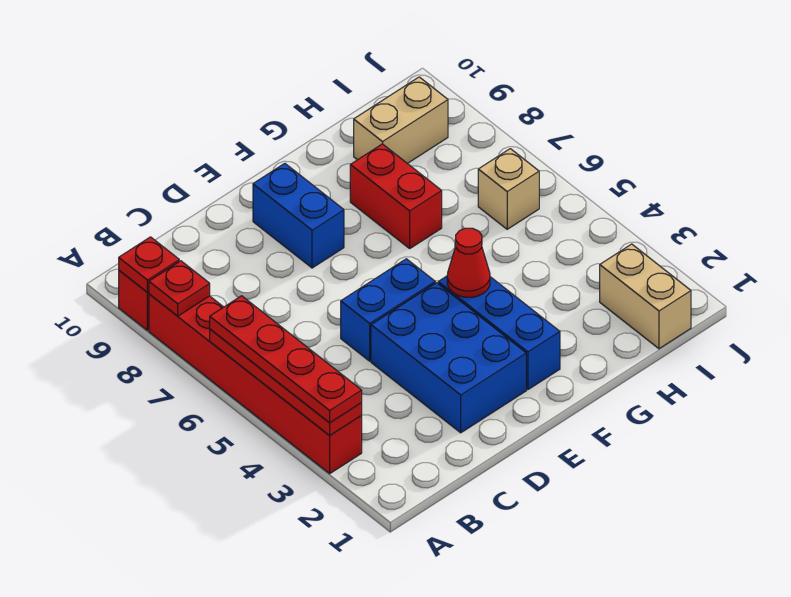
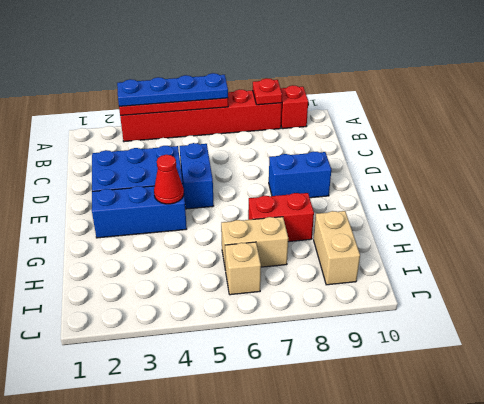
red 1x4 plate [210,296,362,423] -> blue 1x4 plate [117,73,228,106]
red 1x1 plate [119,237,179,292] -> none
tan 1x2 brick [600,244,691,349] -> tan 1x2 brick moved to [221,217,288,270]

